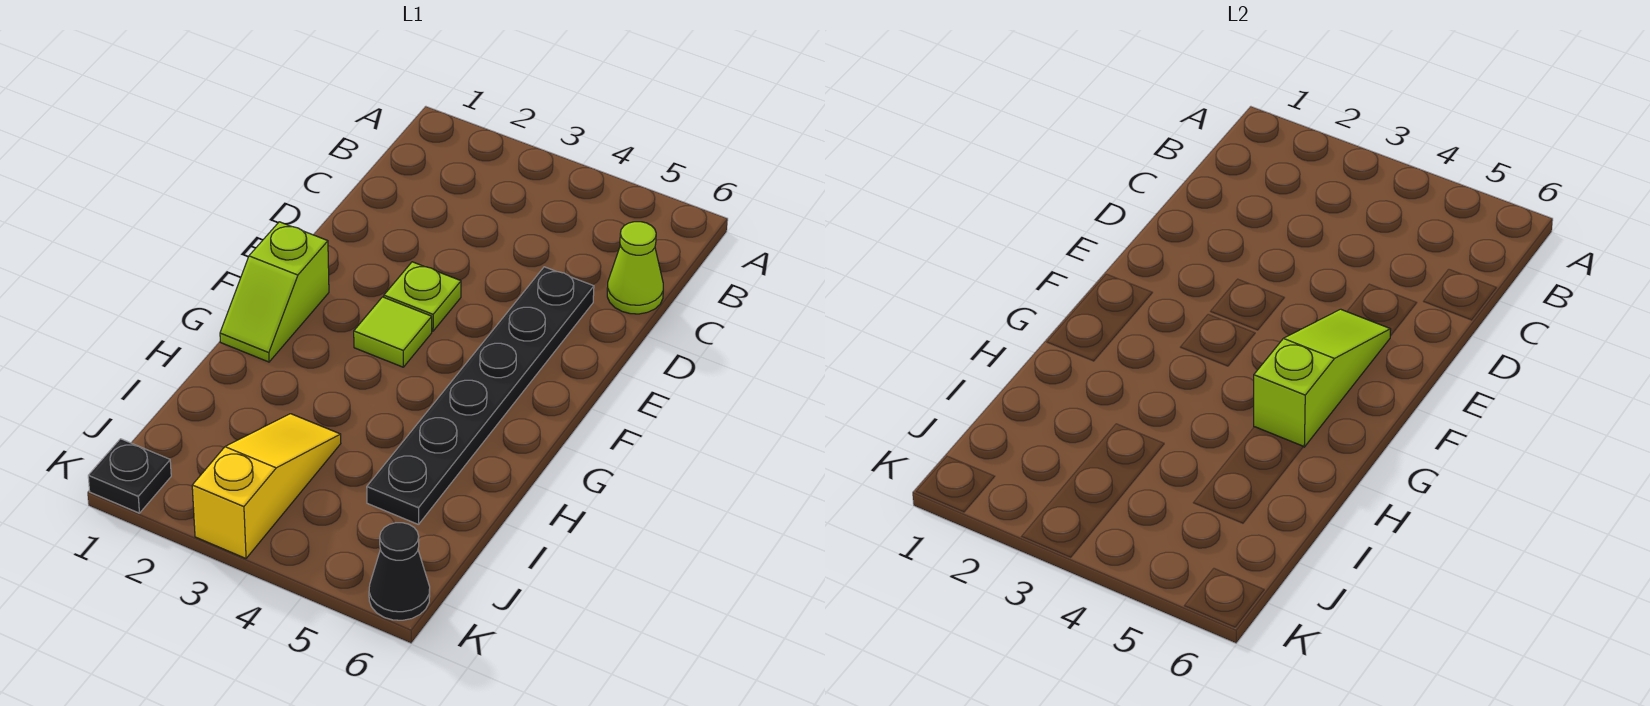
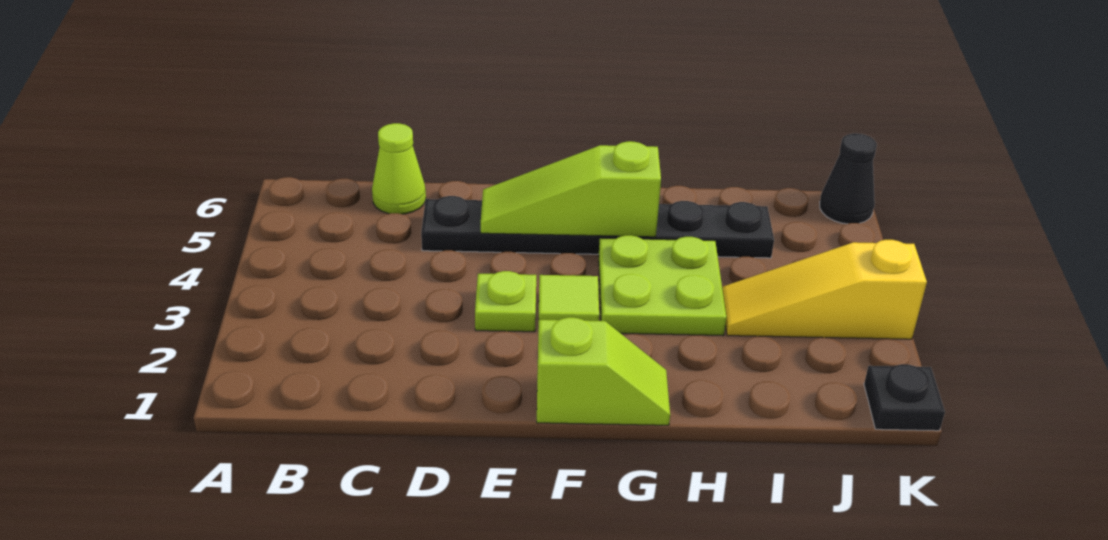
none -> lime 2x2 plate [598,235,726,336]

